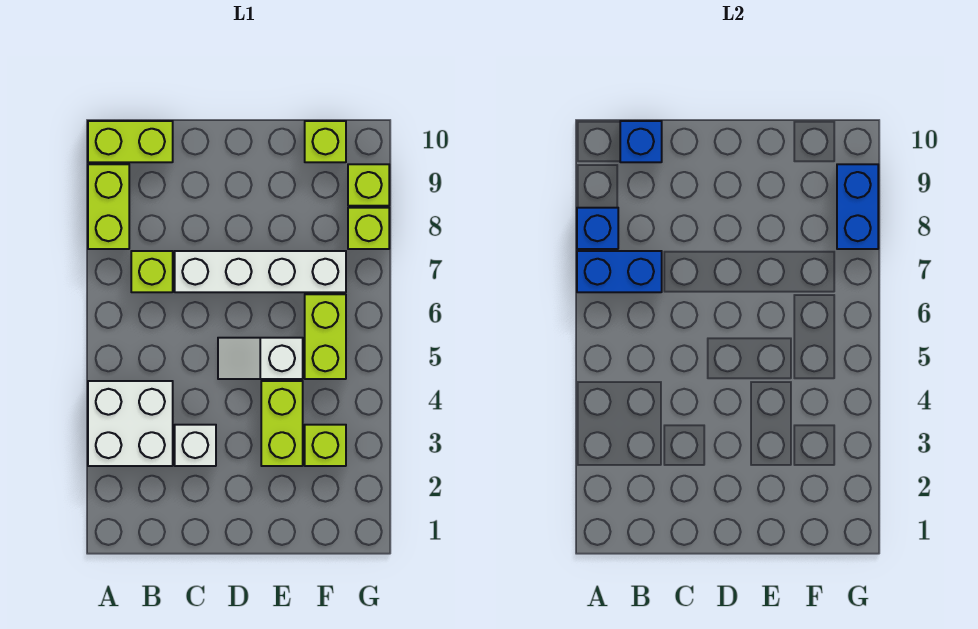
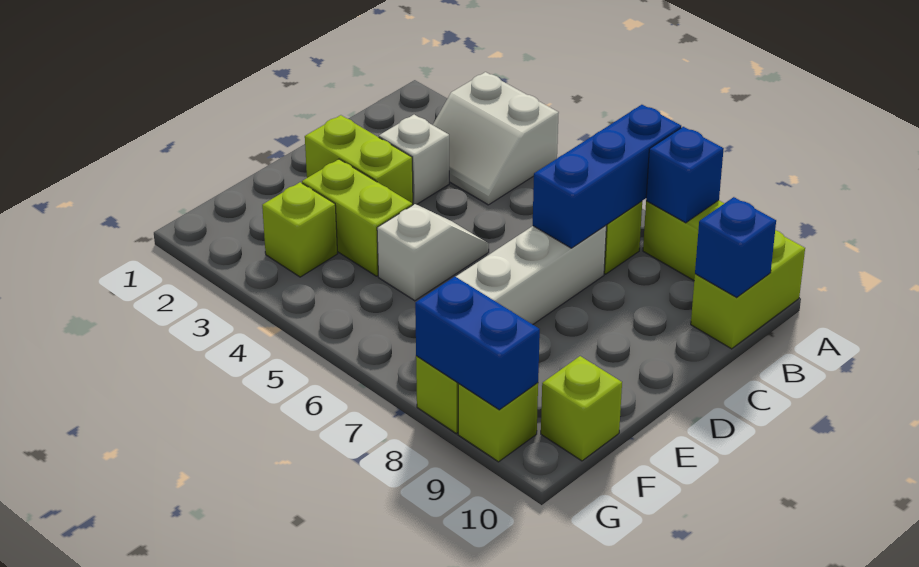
white 2x2 brick [88,381,173,466] -> white 2x2 slope [433,72,559,205]
blue 1x2 brick [577,251,662,292] -> blue 1x3 brick [533,105,681,248]
lime 1x2 brick [305,294,346,379] -> lime 1x2 brick moved to [305,115,413,205]

